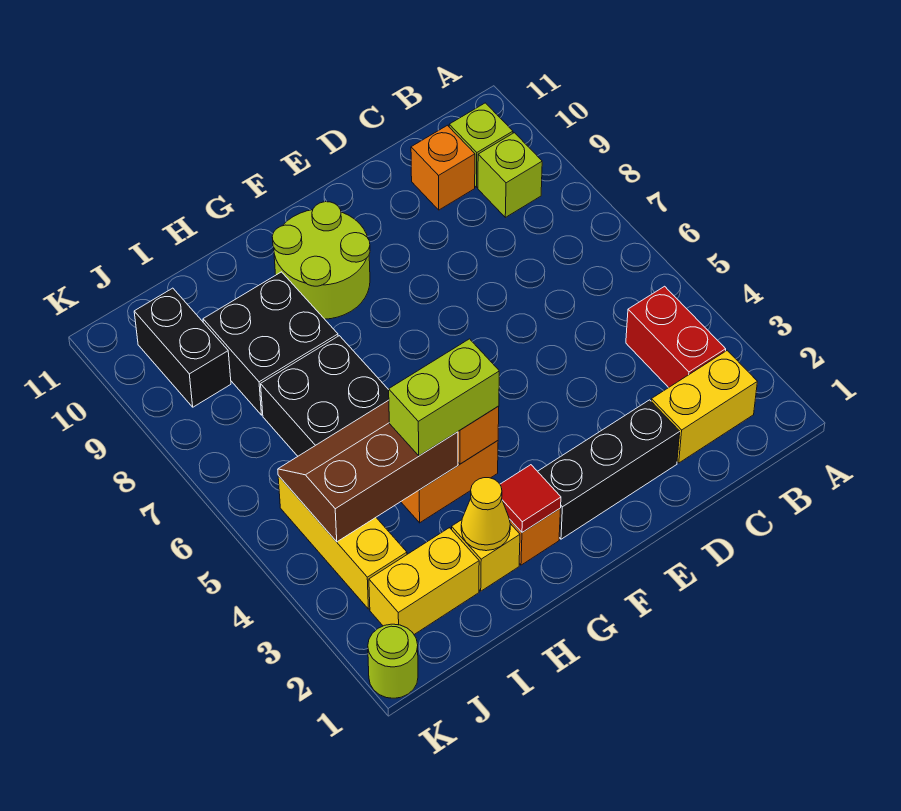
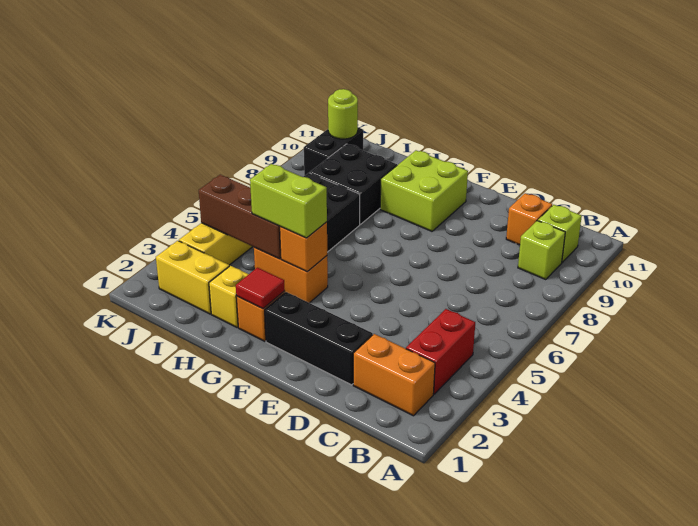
yellow 1x2 brick [651,351,757,463] -> orange 1x2 brick [353,334,435,416]
lime 2x2 round brick [272,202,370,319] -> lime 2x2 brick [380,150,468,231]
yellow 1x1 cone [461,478,510,551] -> none
lime 1x1 round brick [368,624,418,698] -> lime 1x1 round brick moved to [328,89,358,139]

